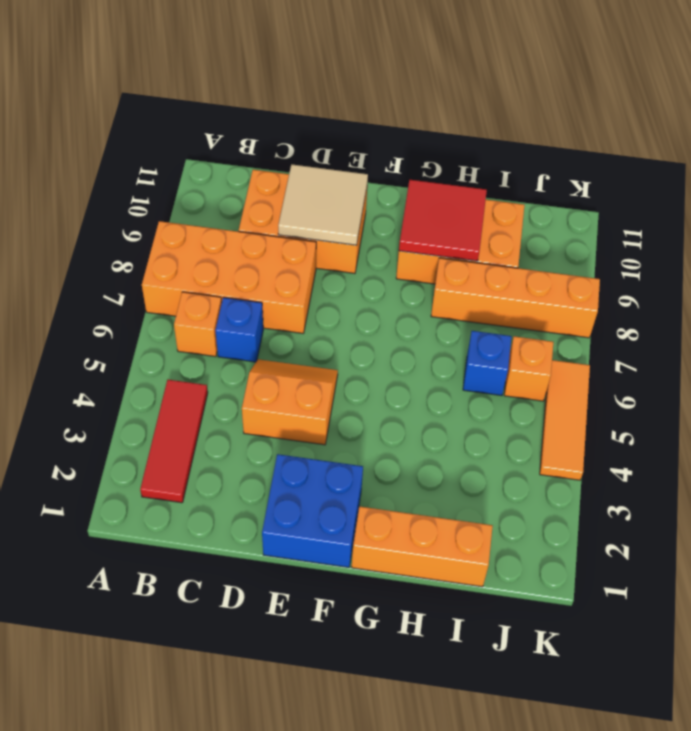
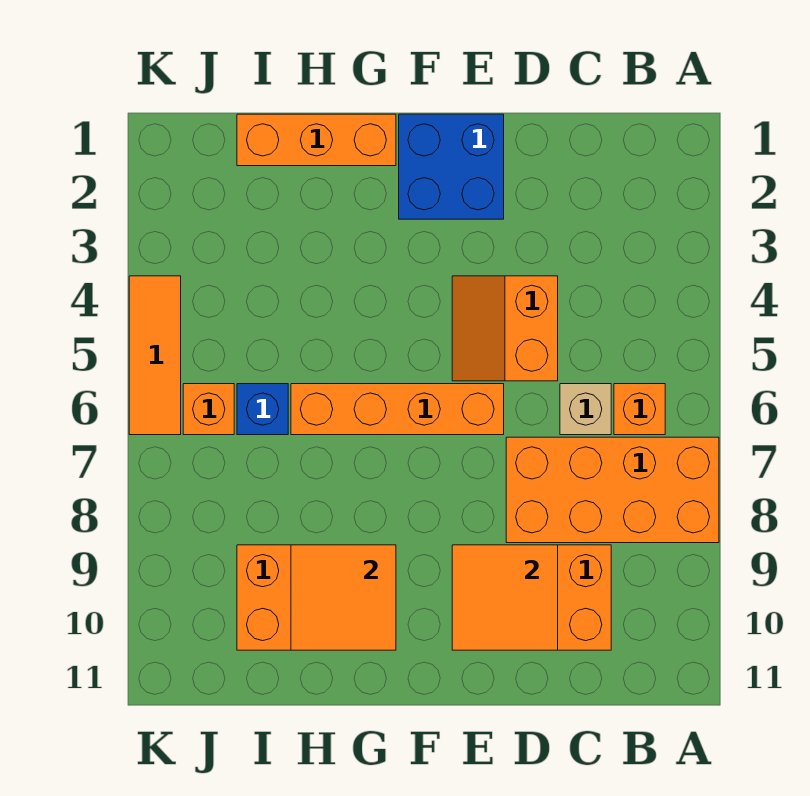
red 1x3 tile [140,380,208,503] -> none
blue 1x1 brick [215,297,263,362] -> tan 1x1 brick [560,384,611,435]
orange 2x2 slope [242,359,338,445] -> orange 2x2 slope turned to [452,276,558,381]
tan 2x2 tile [278,164,368,245] -> orange 2x2 tile [452,545,558,650]
red 2x2 tile [399,180,487,261] -> orange 2x2 tile [291,545,396,650]
orange 1x4 brick [431,258,600,338] -> orange 1x4 brick moved to [291,384,504,435]

